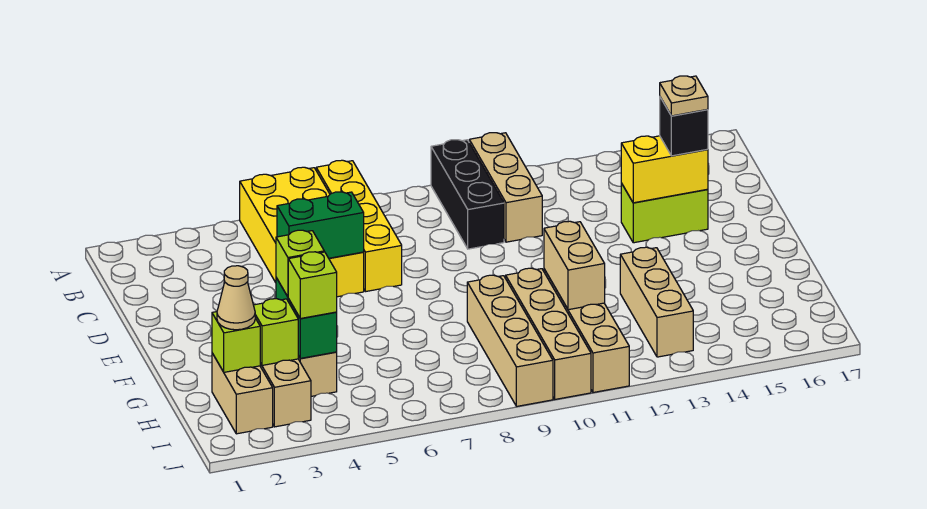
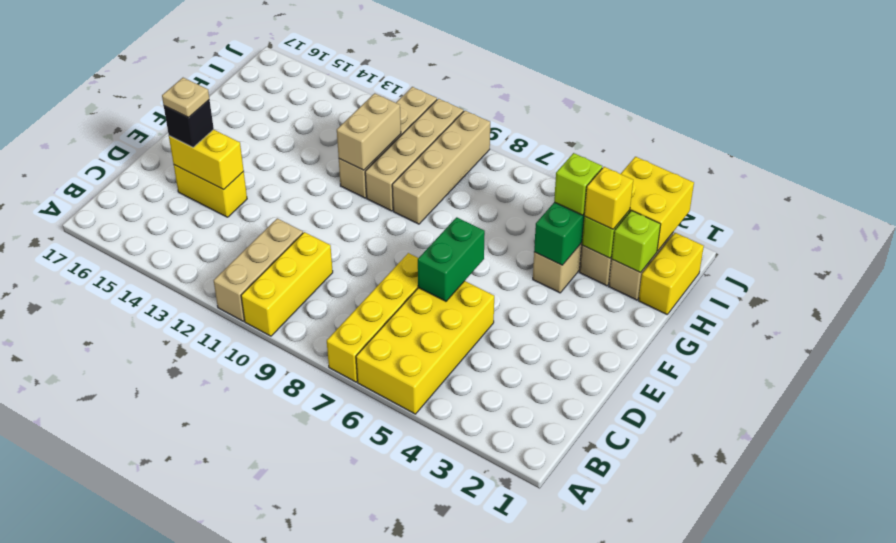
black 1x3 brick [431,140,504,249] -> yellow 1x3 brick [241,232,333,336]
green 1x2 brick [277,192,364,258] -> green 1x2 brick turned to [418,217,485,301]
lime 1x2 brick [621,183,708,243] -> yellow 1x2 brick [174,165,247,217]
lime 1x1 brick [276,230,324,297] -> none
tan 1x3 brick [620,247,693,357] -> none
none -> yellow 1x2 brick [639,233,704,314]
tan 1x1 cone [217,266,255,330] -> none
none -> yellow 1x1 brick [584,167,633,229]
none -> yellow 2x2 brick [621,157,694,251]

